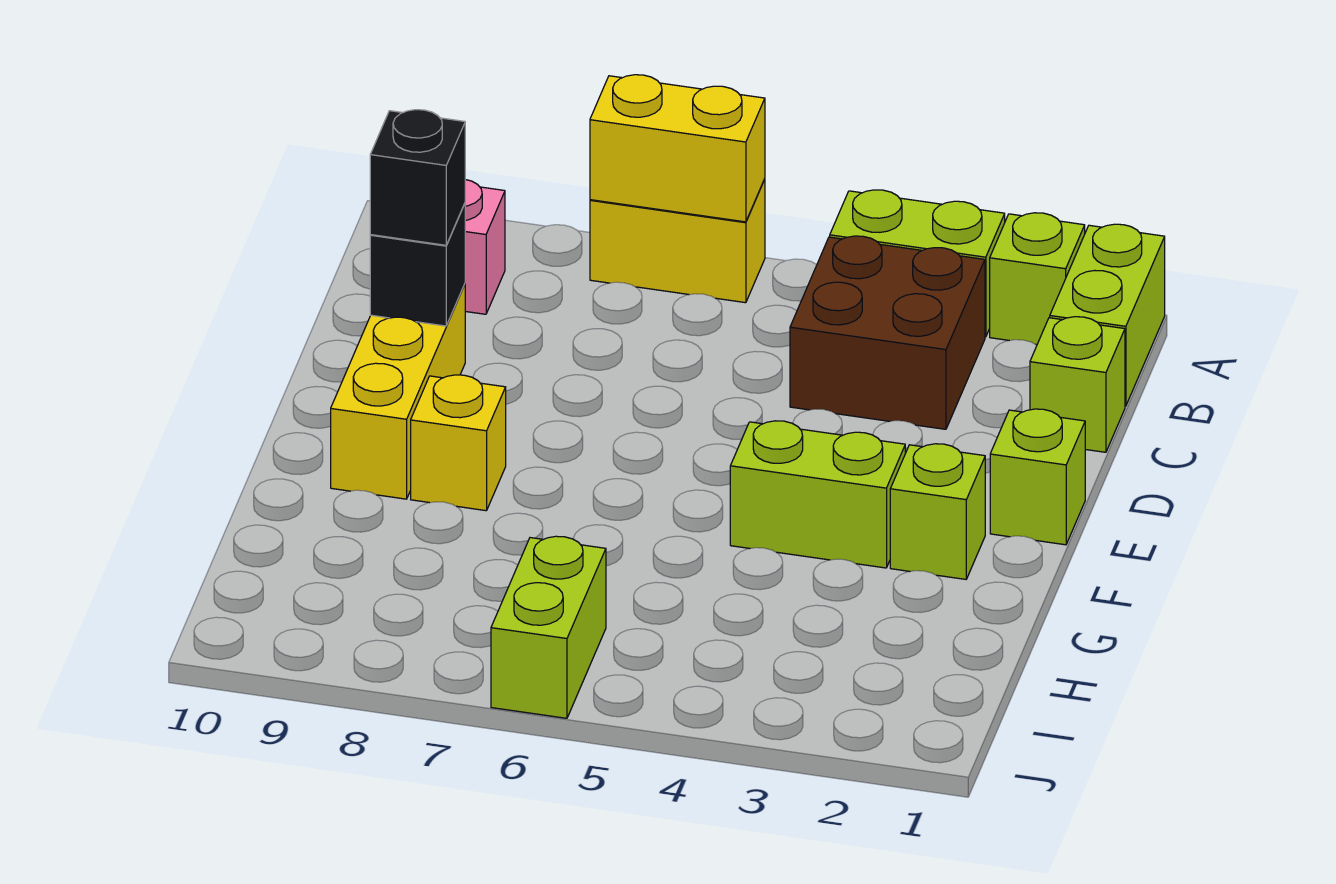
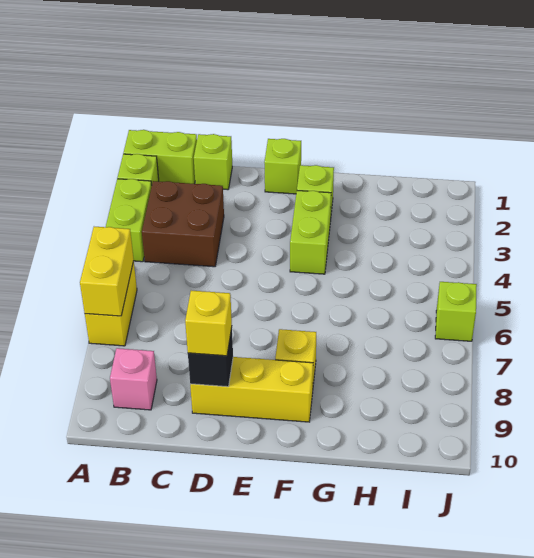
black 1x1 brick [370,110,465,245] -> yellow 1x1 brick [185,291,232,356]
lime 1x2 brick [491,536,606,718] -> lime 1x1 brick [435,282,477,341]

